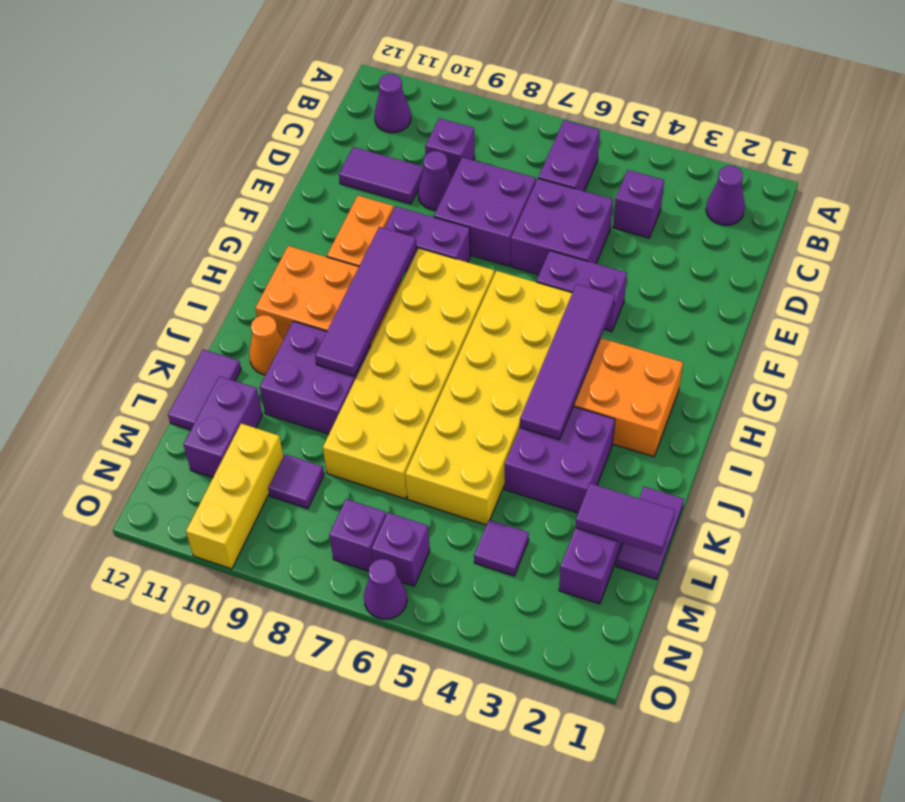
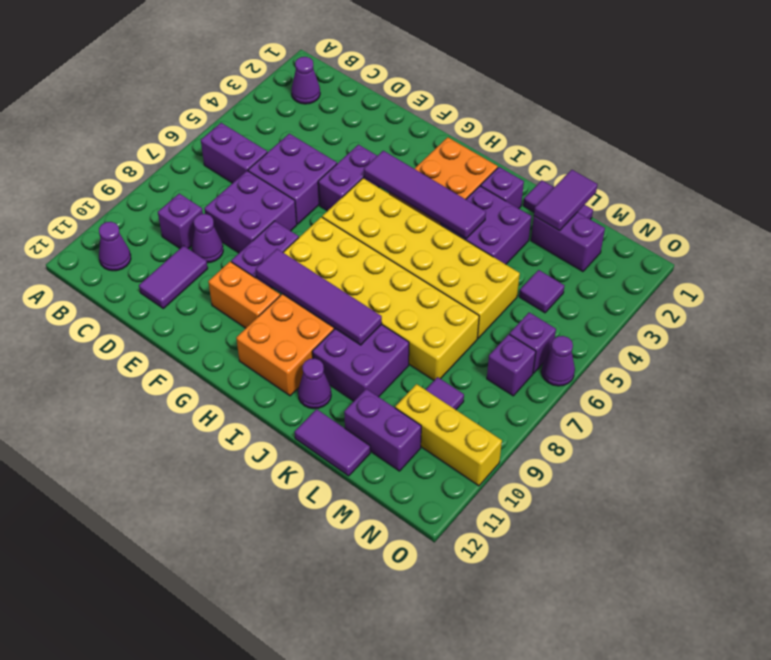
purple 1x1 brick [613,170,664,238] -> purple 1x1 brick moved to [481,167,524,208]
orange 1x1 cone [249,315,283,375] -> purple 1x1 cone [298,358,331,409]

